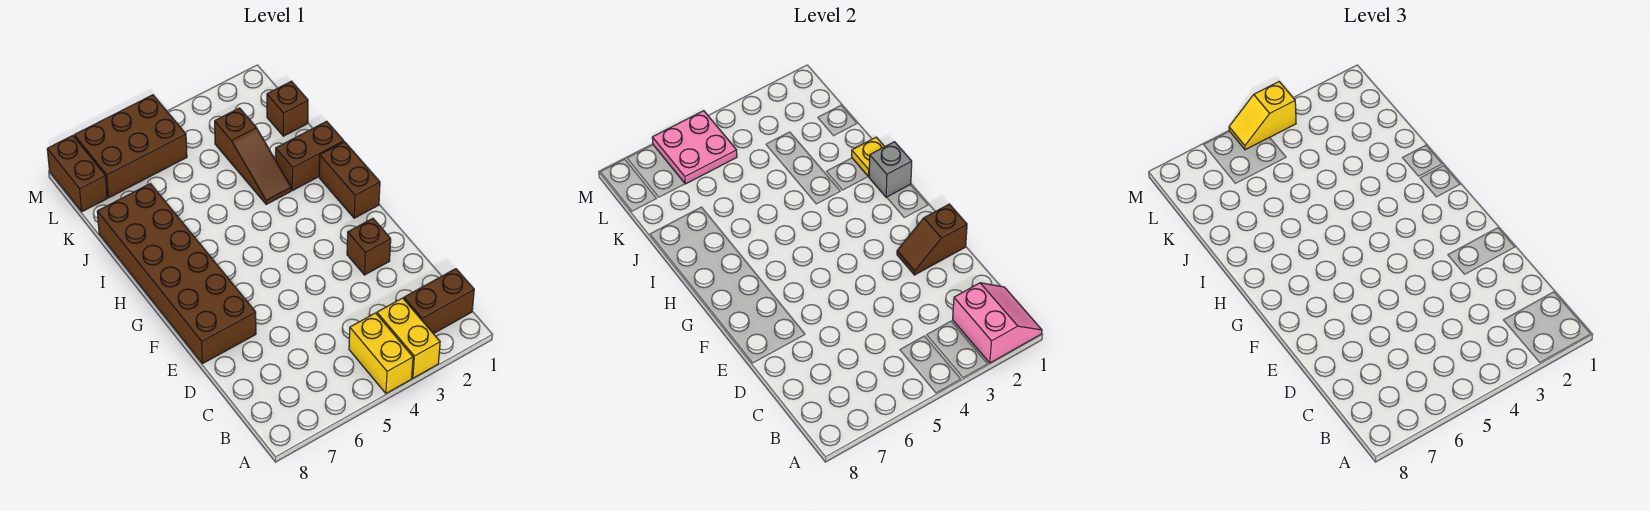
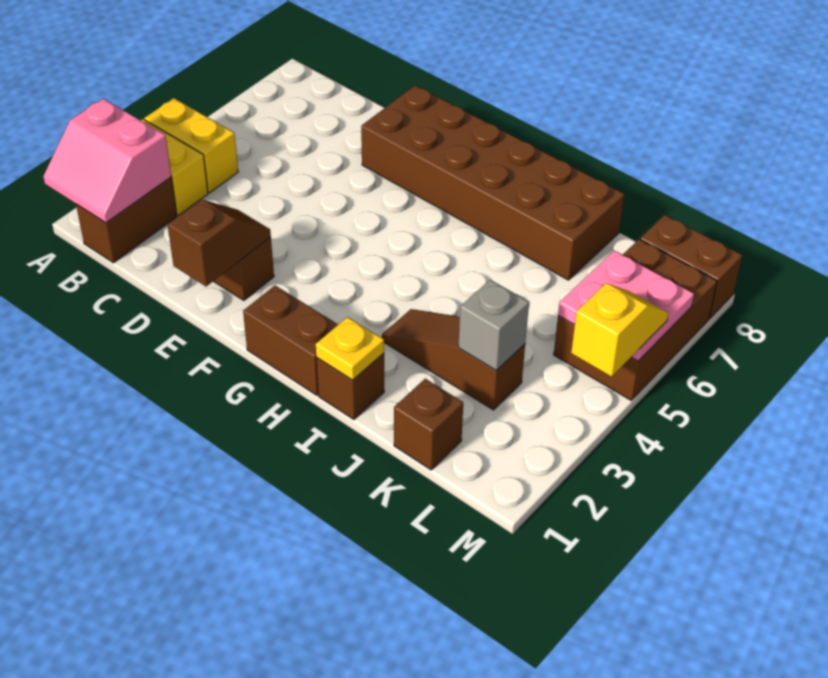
grey 1x1 brick [869,142,912,197] -> grey 1x1 brick moved to [458,280,529,371]
brown 1x2 brick [276,121,344,191] -> brown 1x1 brick [316,353,384,420]

